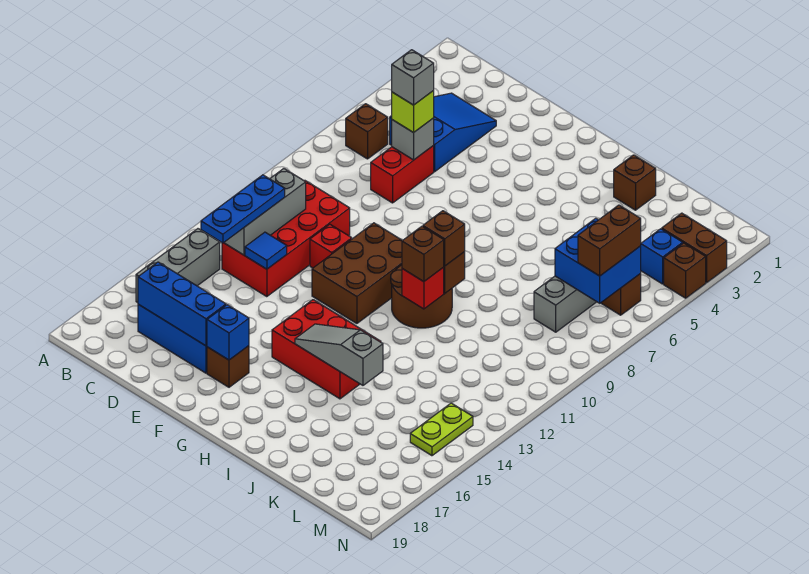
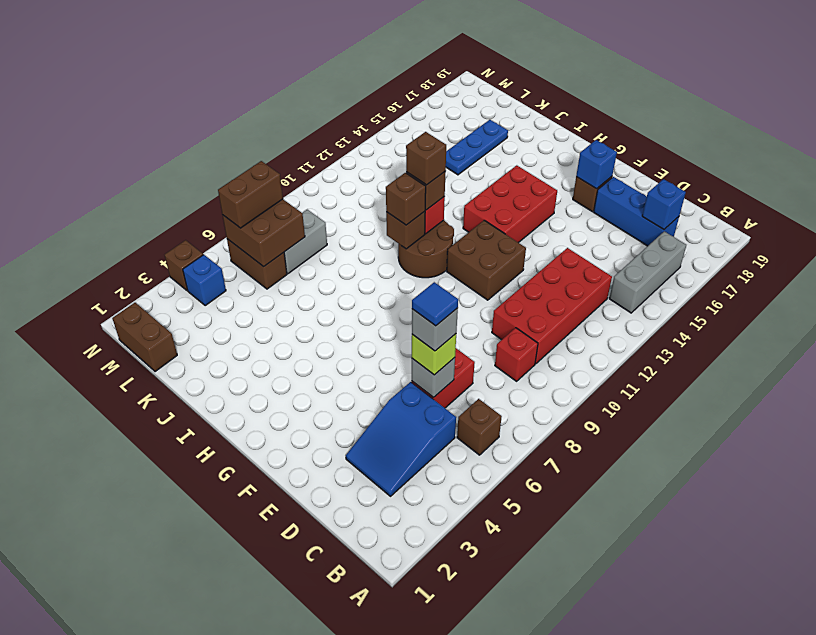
grey 1x3 brick [224,169,306,255] -> none
blue 1x3 plate [201,175,285,243] -> blue 1x3 plate moved to [446,120,508,175]
blue 1x3 brick [138,262,226,346] -> blue 1x1 brick [642,179,686,229]
blue 1x1 tile [245,232,287,269] -> blue 1x1 tile moved to [412,282,458,326]
red 1x1 brick [310,224,352,268] -> red 1x1 brick moved to [495,328,538,381]
brown 2x3 brick [312,223,402,324] -> brown 2x2 brick [447,220,526,300]
red 2x3 brick [272,300,381,399] -> red 2x3 brick turned to [463,165,557,243]
grey 1x3 slope [295,324,383,385] -> none
brown 1x1 brick [614,155,656,210] -> brown 1x1 brick moved to [406,132,446,185]
blue 2x2 brick [555,218,641,303] -> brown 2x2 brick [223,199,305,267]
brown 1x2 brick [662,213,727,283] -> brown 1x2 brick moved to [112,302,177,372]
lime 1x2 plate [410,403,473,456] -> none

